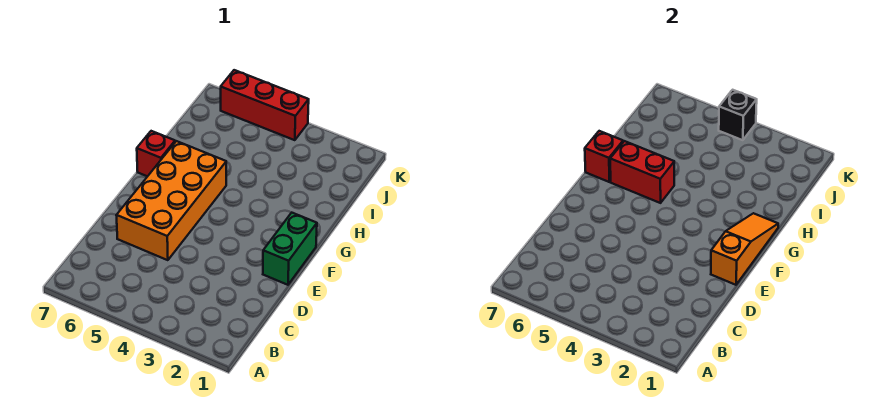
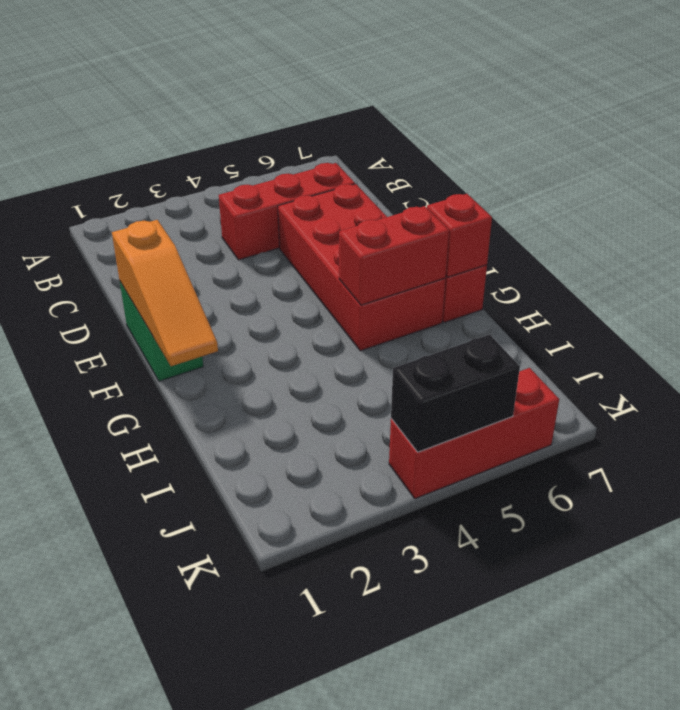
none -> red 1x3 brick [219,163,355,260]
orange 2x4 brick [116,141,226,260] -> red 2x4 brick [278,184,445,351]
black 1x1 brick [719,90,757,140] -> black 1x2 brick [391,334,520,452]

